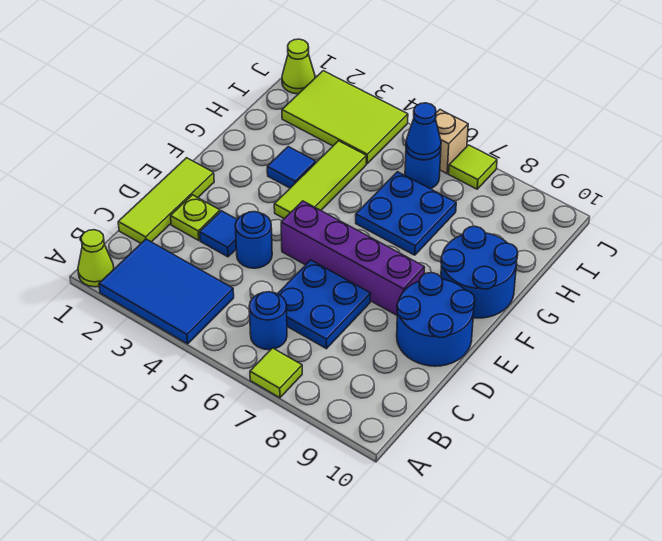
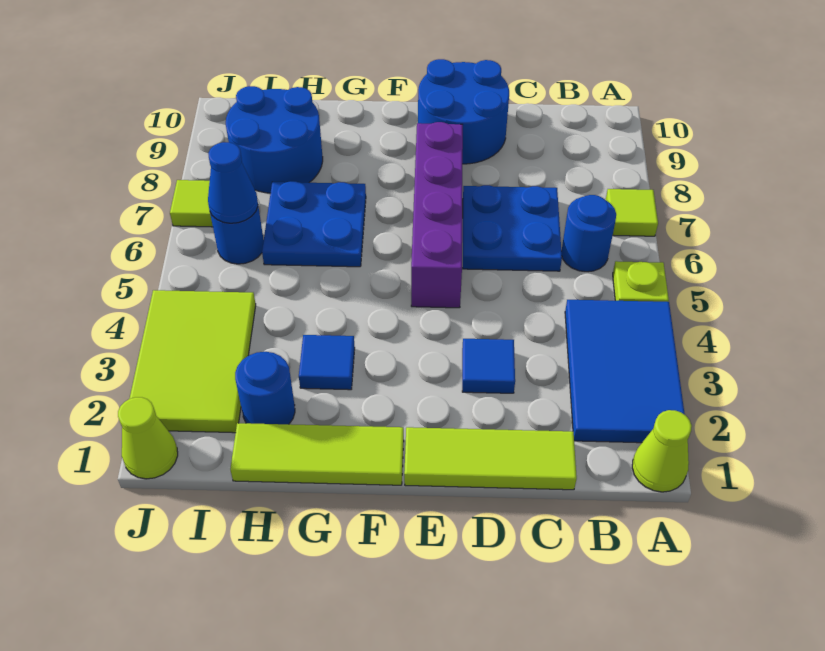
lime 1x1 plate [171,195,220,240] -> lime 1x1 plate moved to [613,261,669,302]
blue 1x1 round brick [235,212,272,268] -> blue 1x1 round brick moved to [235,352,295,424]
lime 1x3 tile [274,141,366,219] -> lime 1x3 tile moved to [230,423,404,485]
blue 2x2 round brick [441,226,518,318] -> blue 2x2 round brick moved to [226,86,323,193]
tan 1x1 brick [435,110,468,174] -> none

